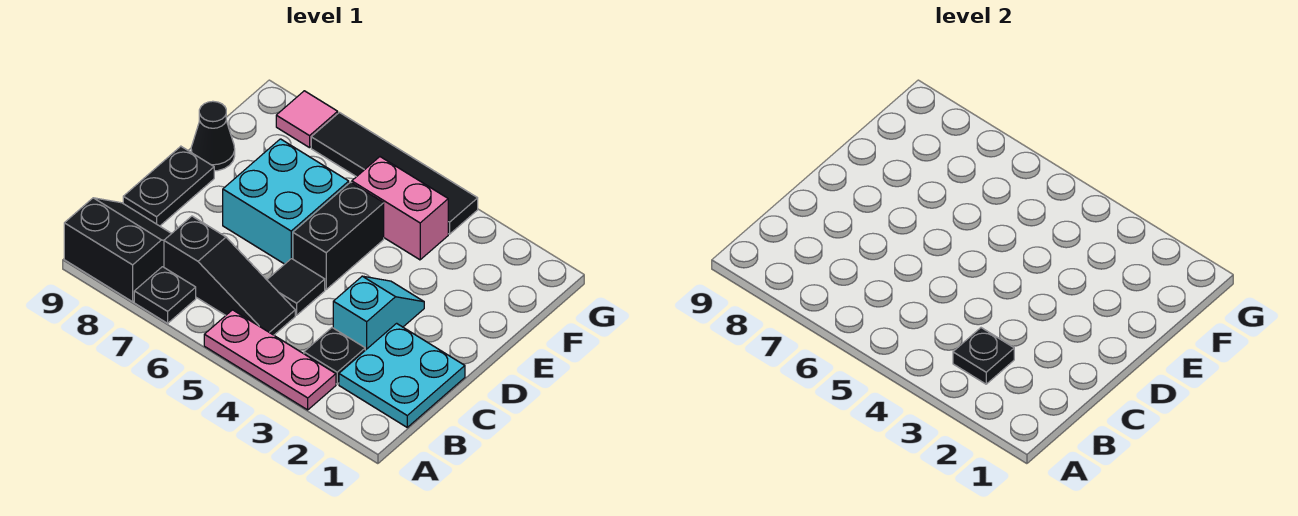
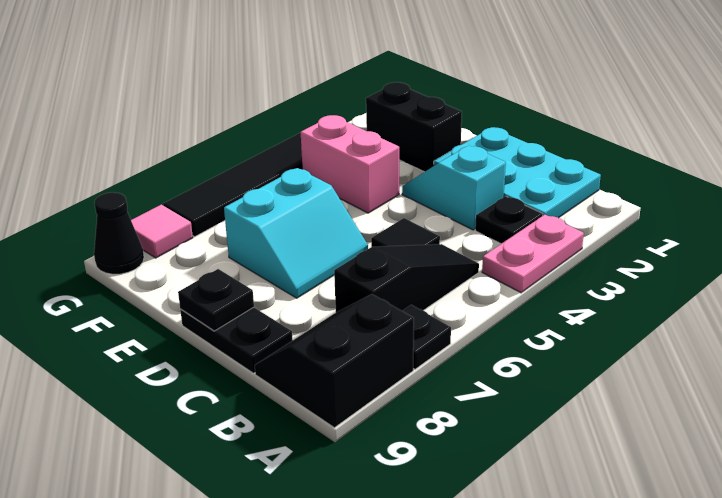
pink 1x3 plate [204,310,336,410] -> pink 1x2 plate [482,215,584,293]
cyan 2x2 plate [339,323,465,427] -> cyan 2x3 plate [434,127,601,218]
black 1x1 plate [953,328,1014,384] -> black 1x1 plate moved to [178,269,254,331]
black 1x2 brick [293,182,384,289] -> black 1x2 brick moved to [366,82,462,172]
cyan 2x2 brick [223,139,349,264] -> cyan 2x2 slope [224,168,368,298]
black 1x1 cone [191,101,235,171] -> black 1x1 cone moved to [94,192,144,274]
pink 1x2 brick [352,157,448,260] -> pink 1x2 brick turned to [301,115,399,213]

